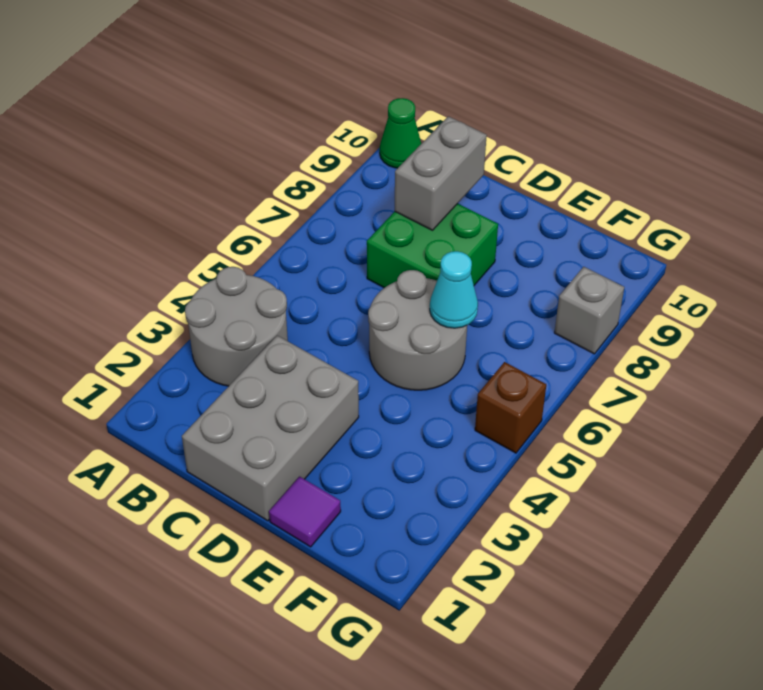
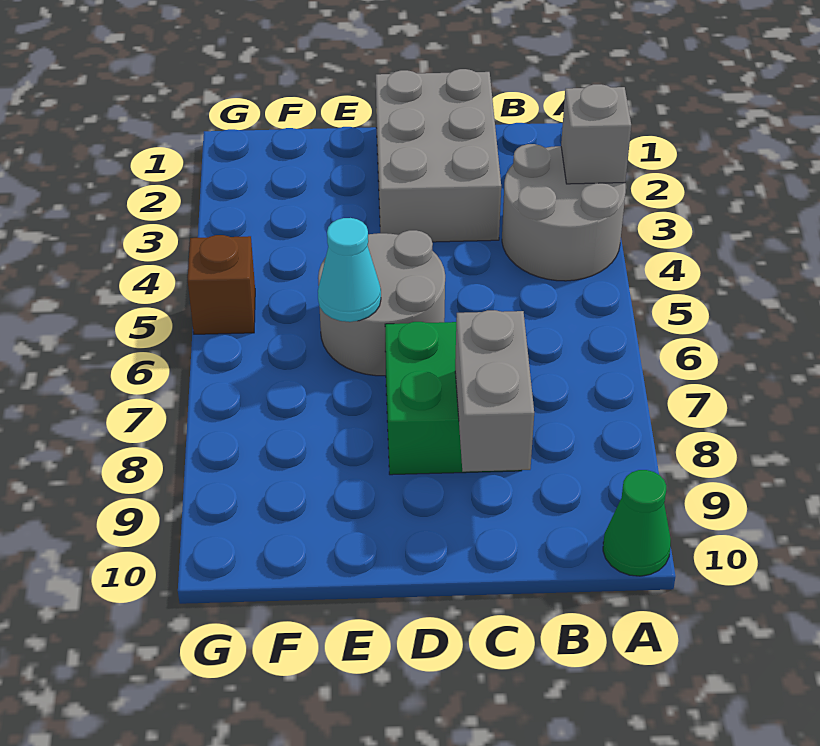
purple 1x1 tile [269,477,341,547] -> none
grey 1x1 brick [554,267,624,354] -> grey 1x1 brick moved to [561,84,631,184]

